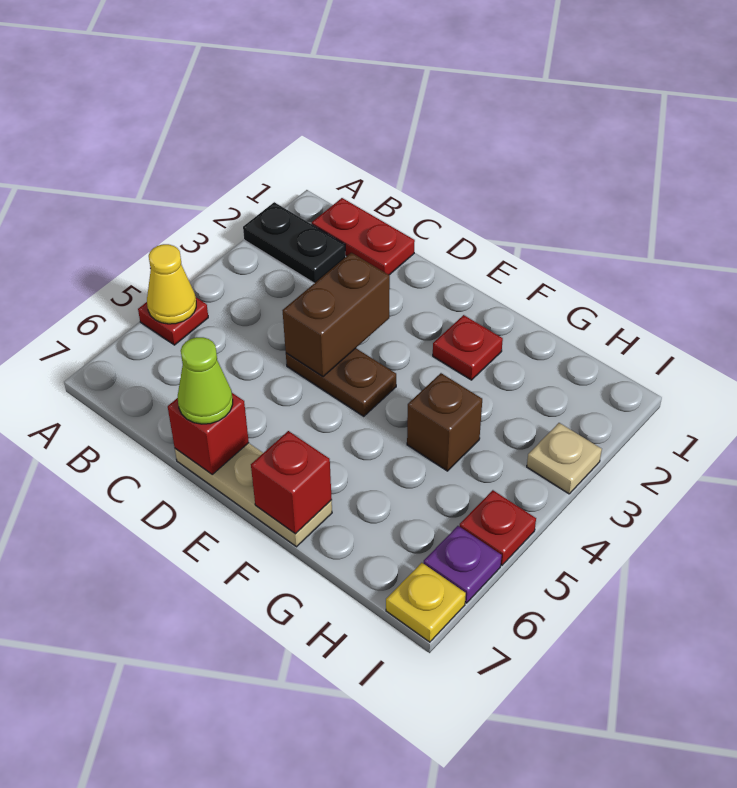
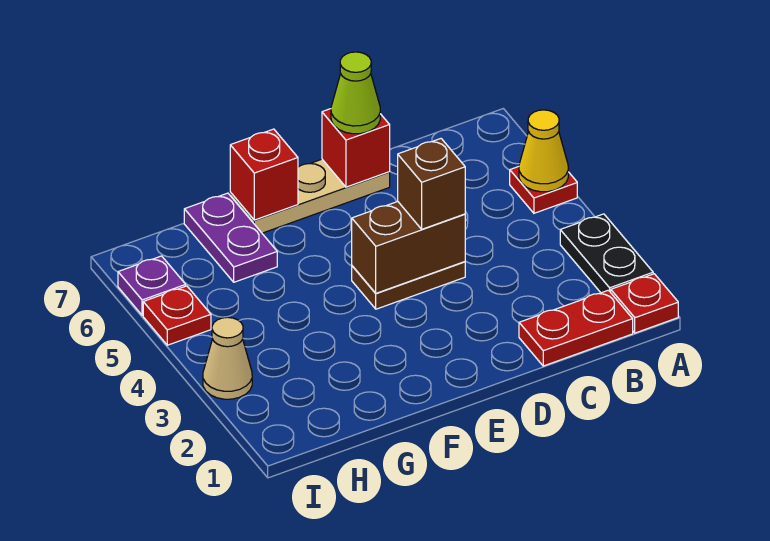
black 1x2 plate [243,202,346,283] -> black 1x2 plate turned to [560,214,653,293]
brown 1x2 brick [282,253,390,377] -> brown 1x2 brick turned to [352,202,465,293]
red 1x1 plate [433,315,503,380] -> red 1x1 plate moved to [611,274,678,333]
brown 1x1 brick [407,373,482,471] -> brown 1x1 brick moved to [398,139,465,229]
none -> purple 1x2 plate [184,193,277,282]
tan 1x1 plate [527,423,602,494] -> tan 1x1 cone [203,317,252,399]
yellow 1x1 plate [386,563,466,642] -> none

